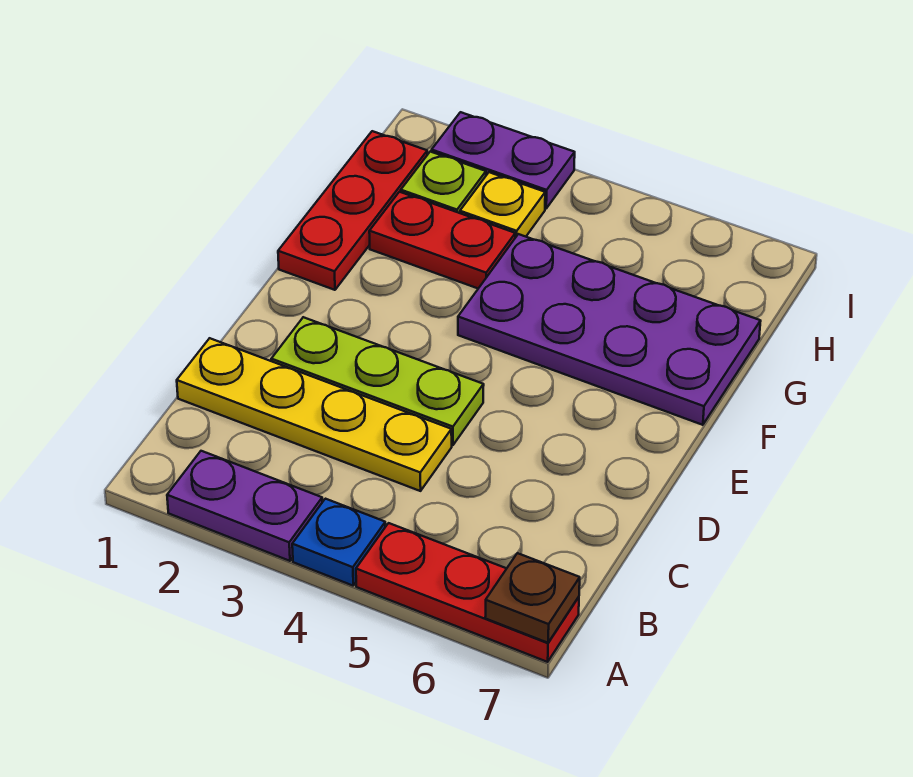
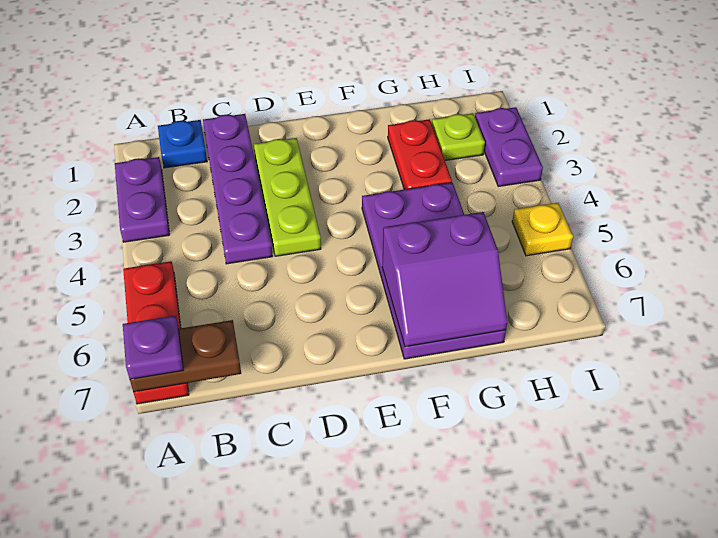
blue 1x1 plate [292,499,385,586] -> blue 1x1 plate moved to [158,120,207,168]
brown 1x1 plate [485,553,580,643] -> brown 1x2 plate [130,320,241,392]
none -> purple 1x1 plate [123,316,183,379]
yellow 1x4 plate [177,338,452,491] -> purple 1x4 plate [203,114,273,264]
red 1x3 plate [278,131,427,290] -> none
none -> purple 2x2 slope [382,212,507,347]
yellow 1x1 plate [460,172,545,238] -> yellow 1x1 plate moved to [512,203,573,256]

